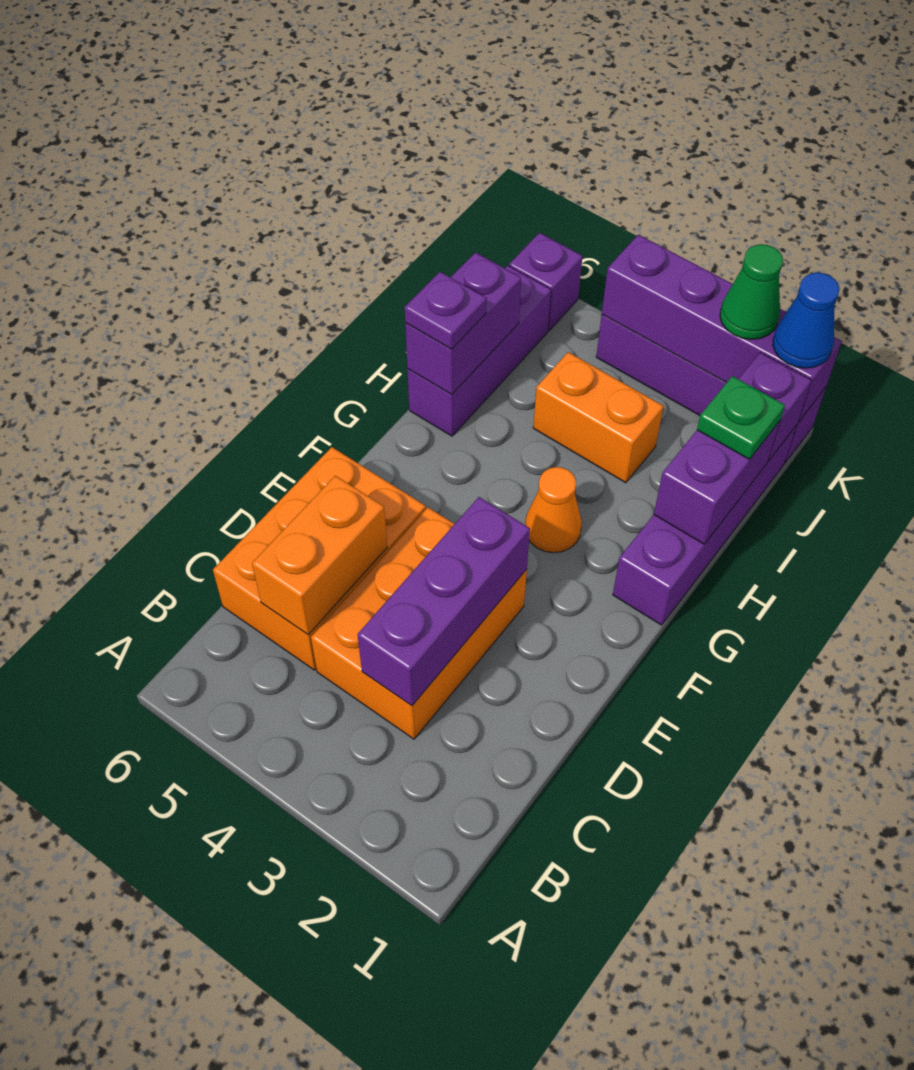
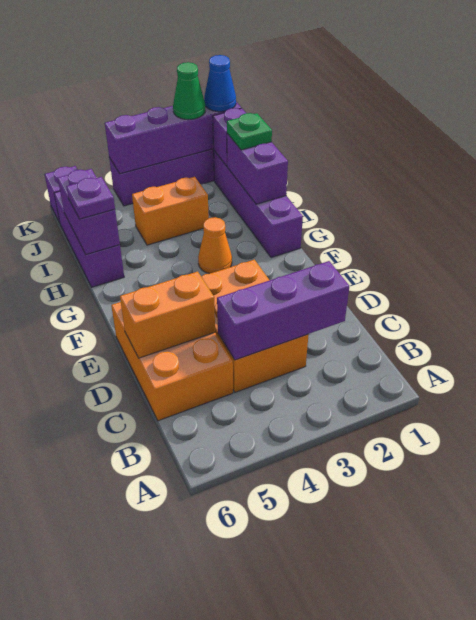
purple 1x3 brick [357,497,530,706] -> purple 1x3 brick turned to [217,261,349,360]
orange 1x2 brick [252,476,387,635] -> orange 1x2 brick turned to [120,272,215,358]

